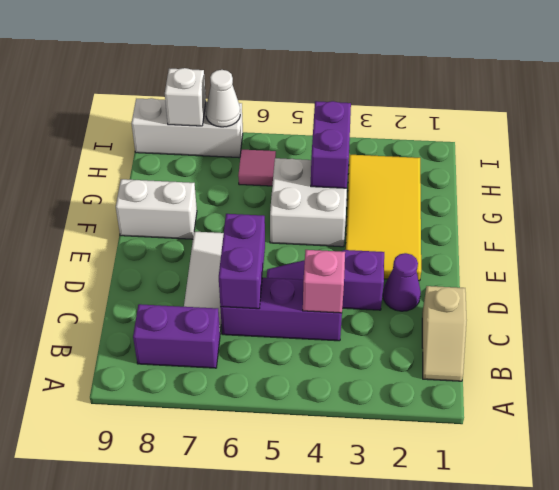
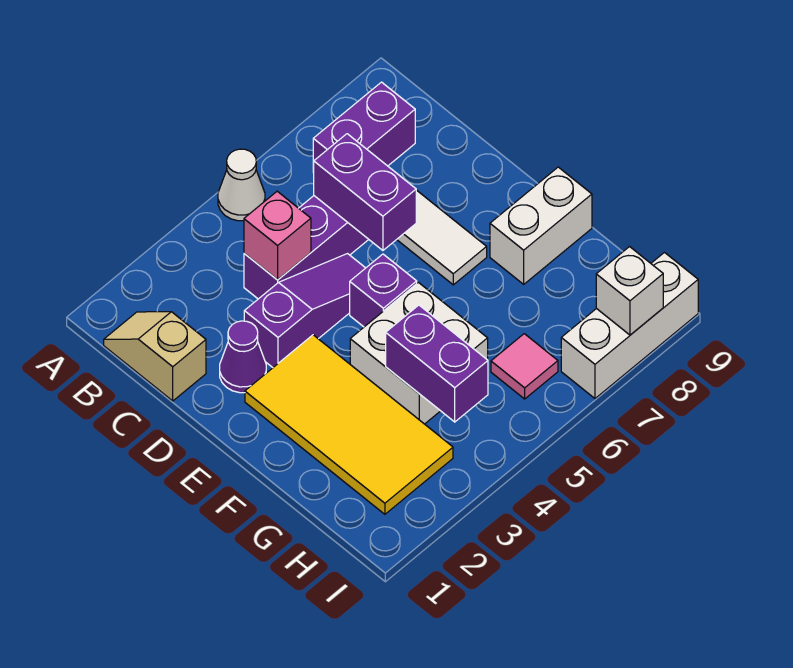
none -> purple 1x1 brick [350,254,417,327]
white 1x1 cone [206,70,240,127] -> white 1x1 cone moved to [218,149,265,221]

